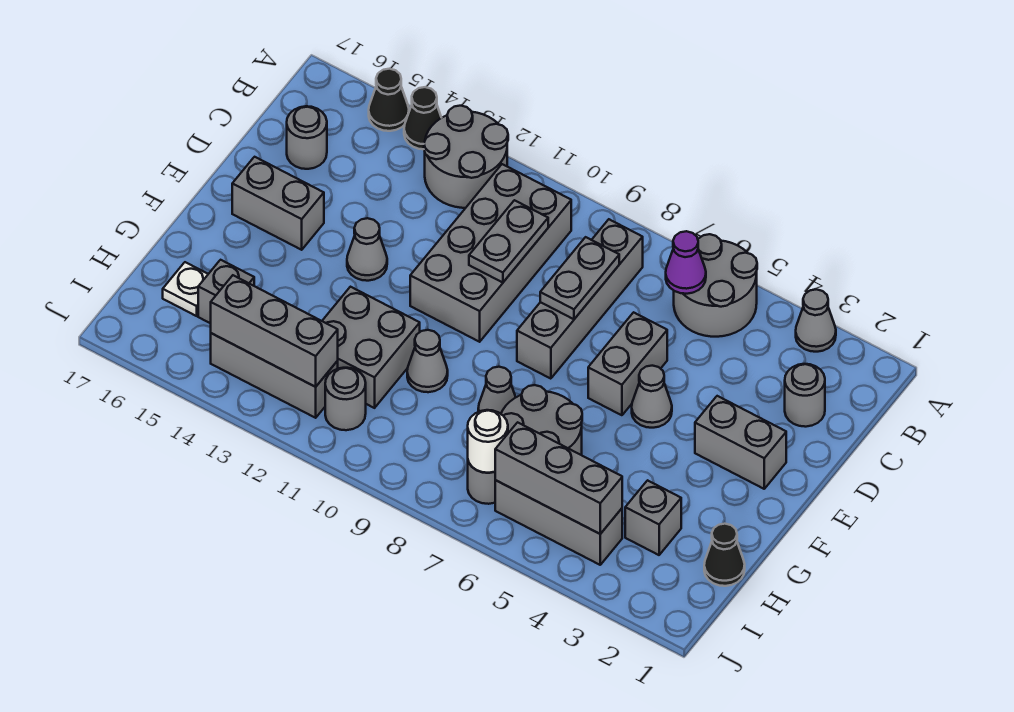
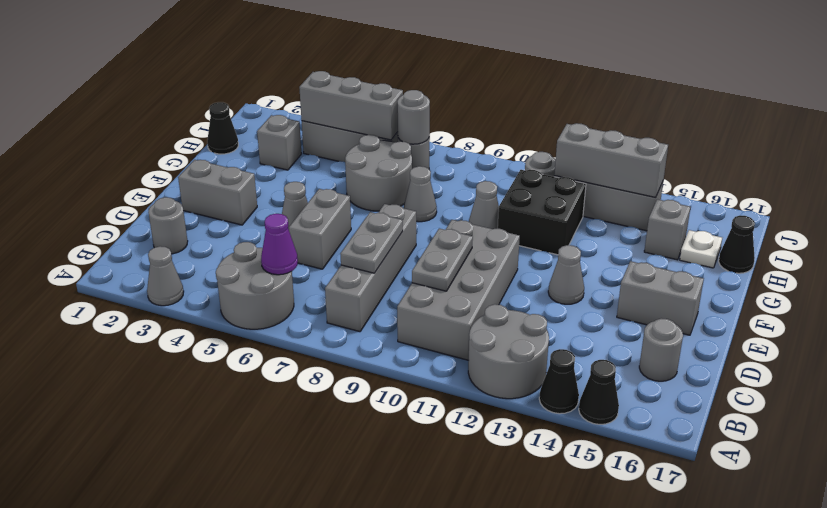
grey 2x2 brick [322,287,420,408] -> black 2x2 brick [498,170,586,255]
none -> black 1x1 cone [719,216,755,273]
white 1x1 round brick [468,410,508,473] -> grey 1x1 round brick [397,90,430,144]

